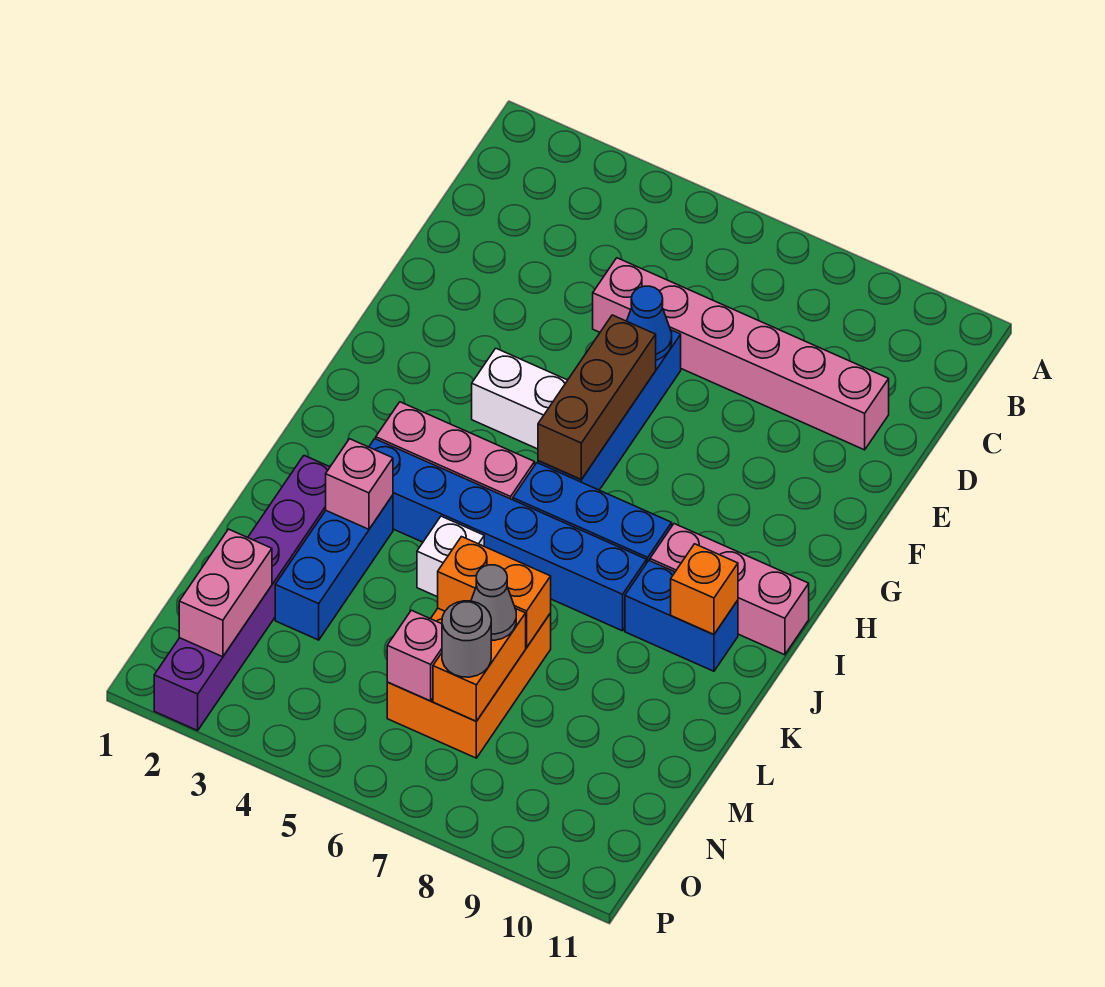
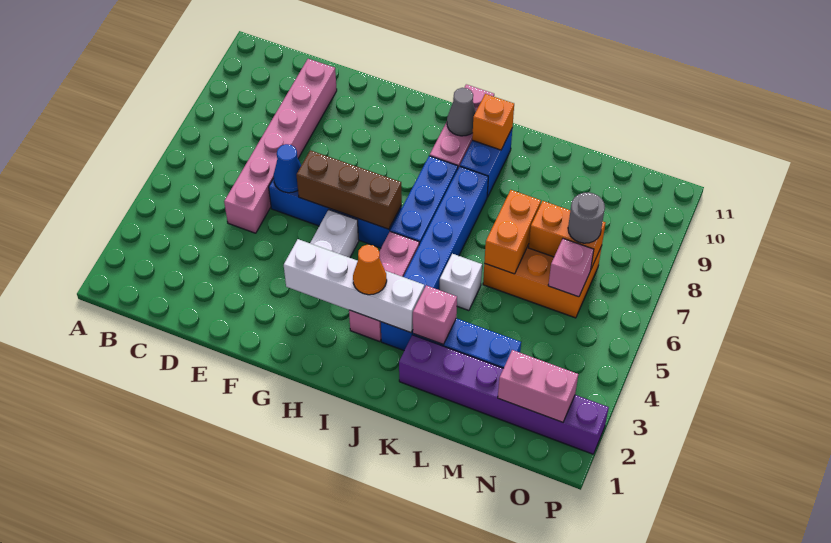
none -> white 1x4 brick [284,239,424,333]
none -> orange 1x1 cone [353,245,387,295]
grey 1x1 cone [471,565,516,640] -> grey 1x1 cone moved to [447,88,476,136]

